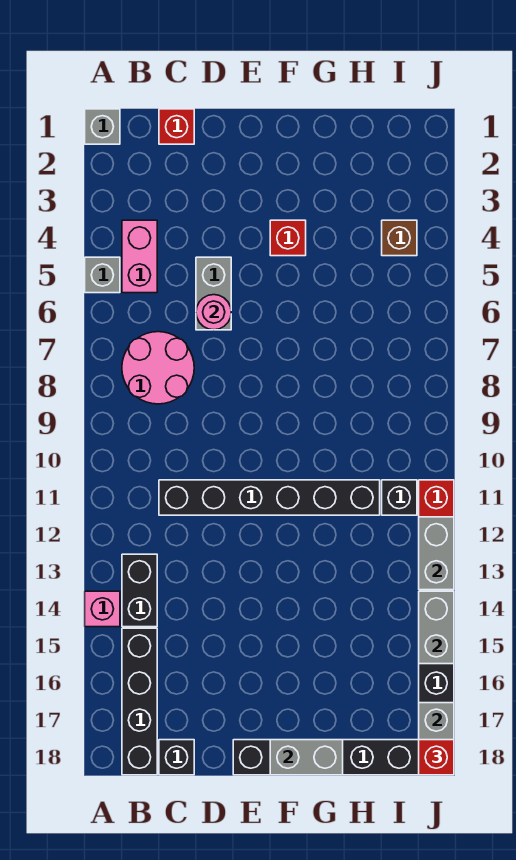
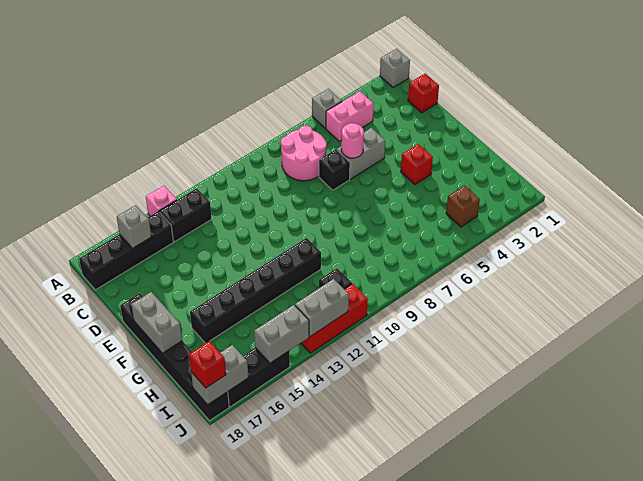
none -> grey 1x1 brick [117,205,151,248]
black 1x6 brick [159,480,380,515] -> black 1x6 brick turned to [190,238,321,343]
black 1x1 brick [159,740,194,775] -> black 1x1 brick moved to [319,150,350,190]

